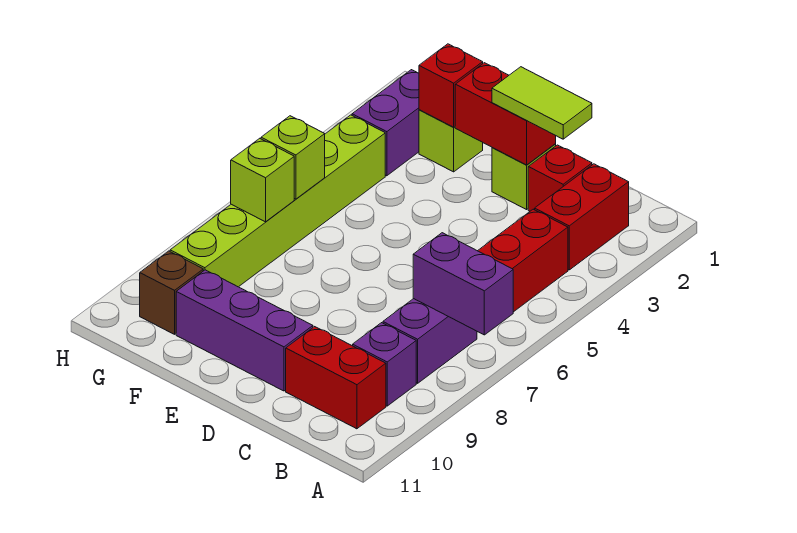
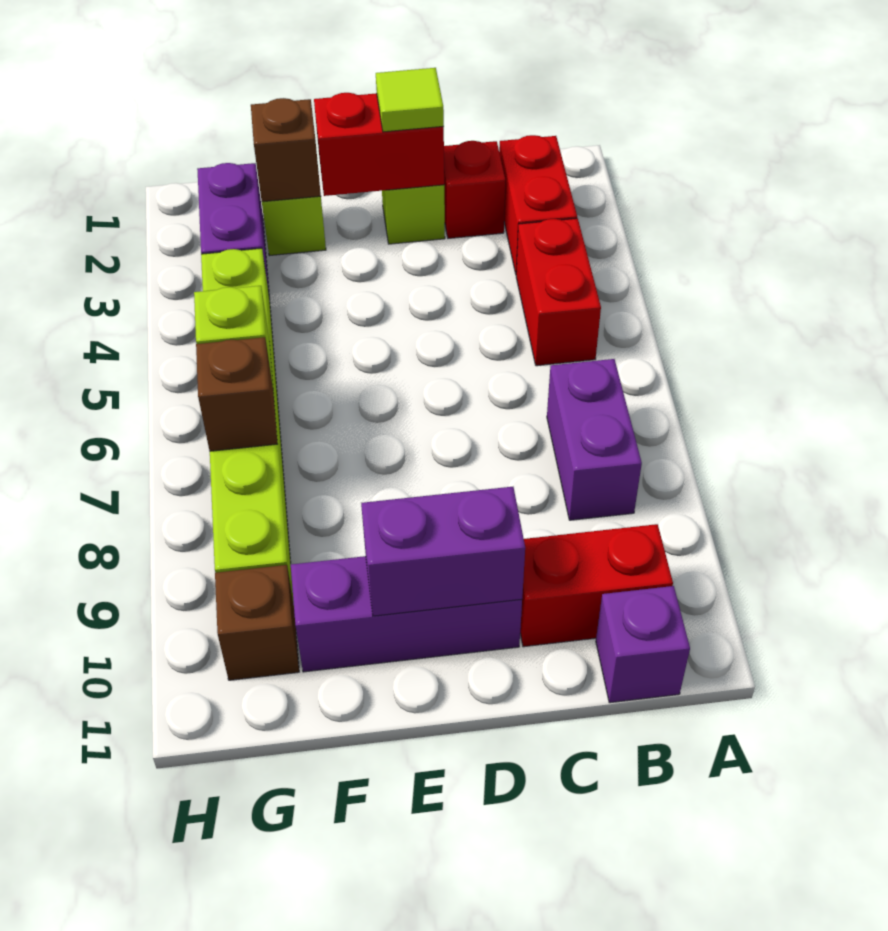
purple 1x2 brick [413,233,513,335] -> purple 1x2 brick moved to [361,487,525,616]
purple 1x1 brick [353,323,416,406] -> purple 1x1 brick moved to [596,586,690,703]
lime 1x2 tile [492,67,592,139] -> lime 1x1 tile [376,68,444,132]
red 1x1 brick [419,44,483,127] -> brown 1x1 brick [251,98,321,202]
lime 1x1 brick [231,138,294,222] -> brown 1x1 brick [196,337,277,451]

